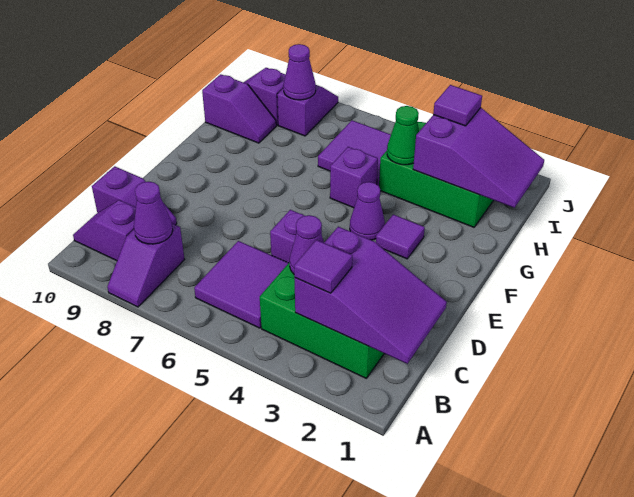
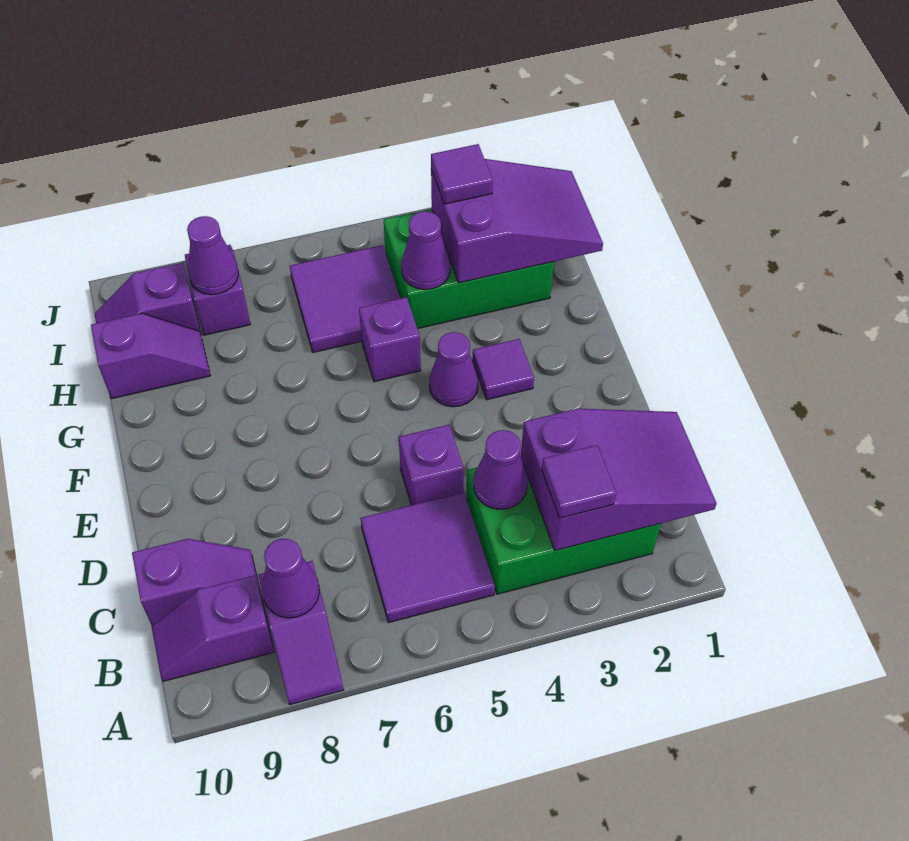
green 1x1 cone [387,106,419,165] -> purple 1x1 cone [401,211,450,290]

